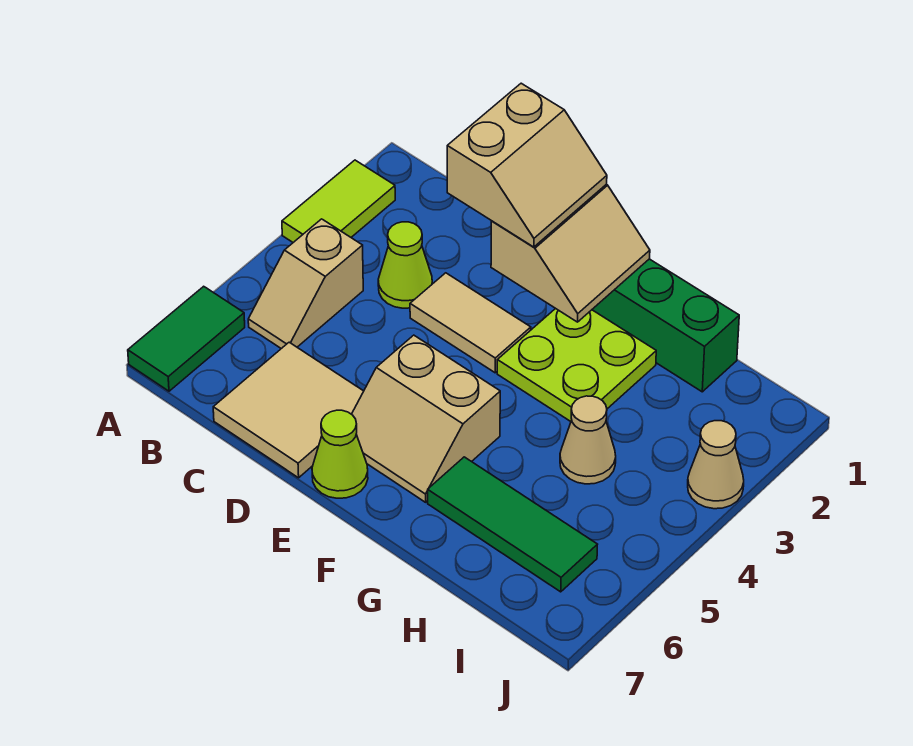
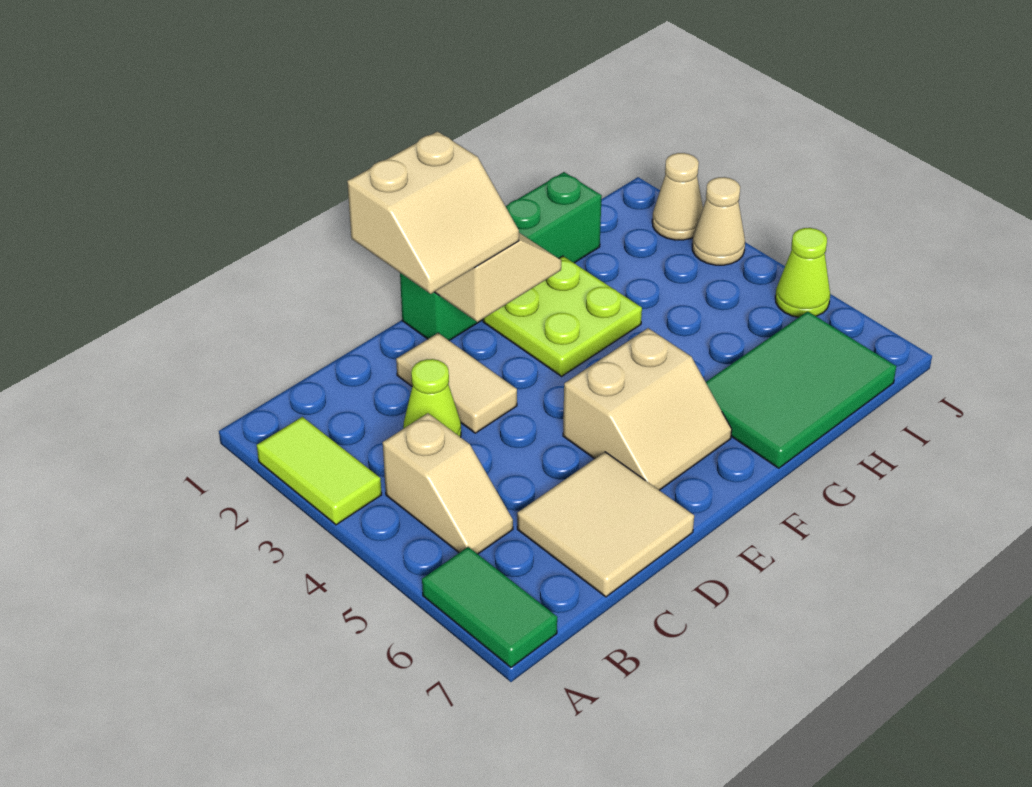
tan 2x2 slope [447,83,607,247] -> tan 2x2 slope turned to [347,131,519,294]
tan 1x2 tile [410,273,531,373] -> tan 1x2 tile turned to [396,333,517,433]
lime 1x1 cone [312,410,368,498] -> lime 1x1 cone moved to [775,228,830,317]
green 1x3 tile [428,457,598,592] -> green 2x3 tile [706,311,896,468]
tan 1x1 cone [560,396,616,484] -> tan 1x1 cone moved to [652,153,703,240]

